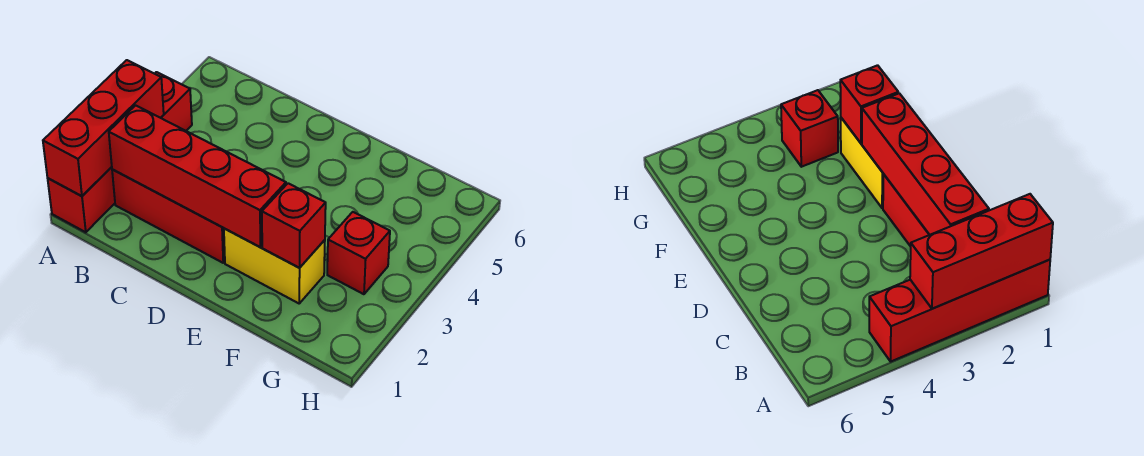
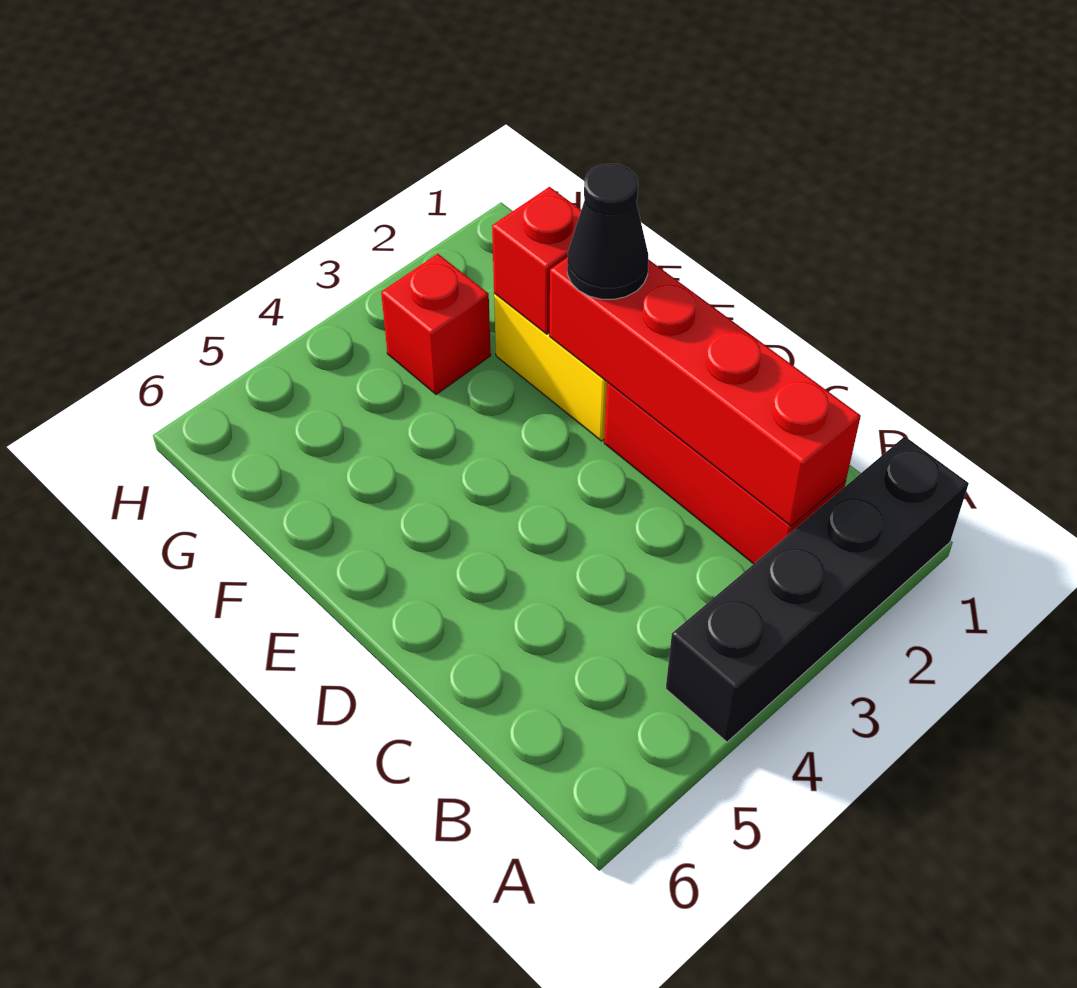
red 1x4 brick [48,72,192,232] -> black 1x4 brick [666,436,969,742]
red 1x3 brick [43,60,164,196] -> none
none -> black 1x1 cone [567,164,648,299]

